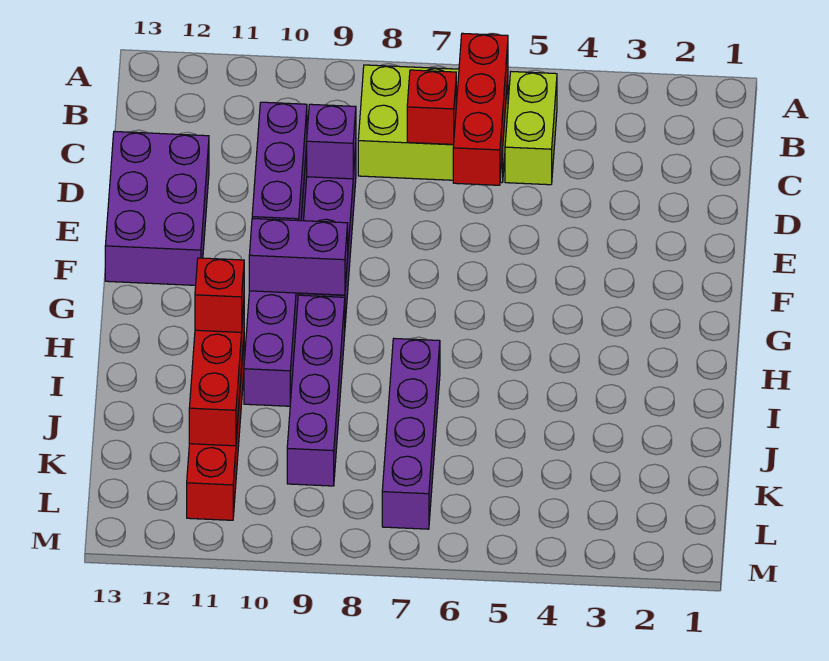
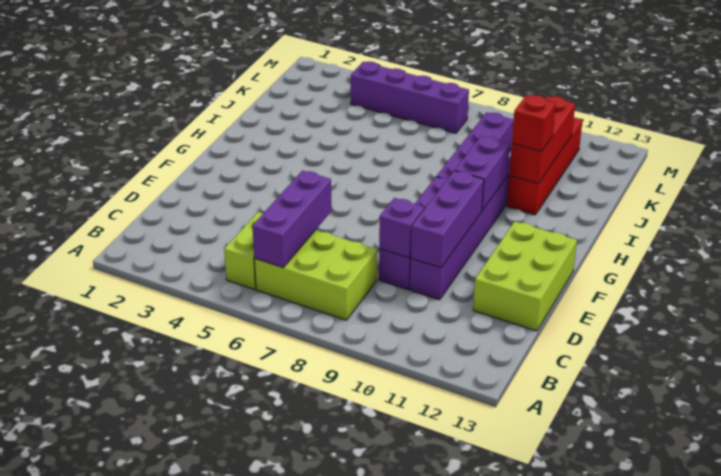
red 1x3 brick [453,33,508,185] -> purple 1x3 brick [252,171,332,267]
red 1x1 brick [407,70,456,144] -> none
purple 2x3 brick [105,131,209,285] -> lime 2x3 brick [473,222,577,331]
purple 1x2 brick [249,218,348,295] -> purple 1x2 brick turned to [455,136,510,210]
purple 1x4 brick [382,338,440,529] -> purple 1x4 brick turned to [351,61,469,133]

